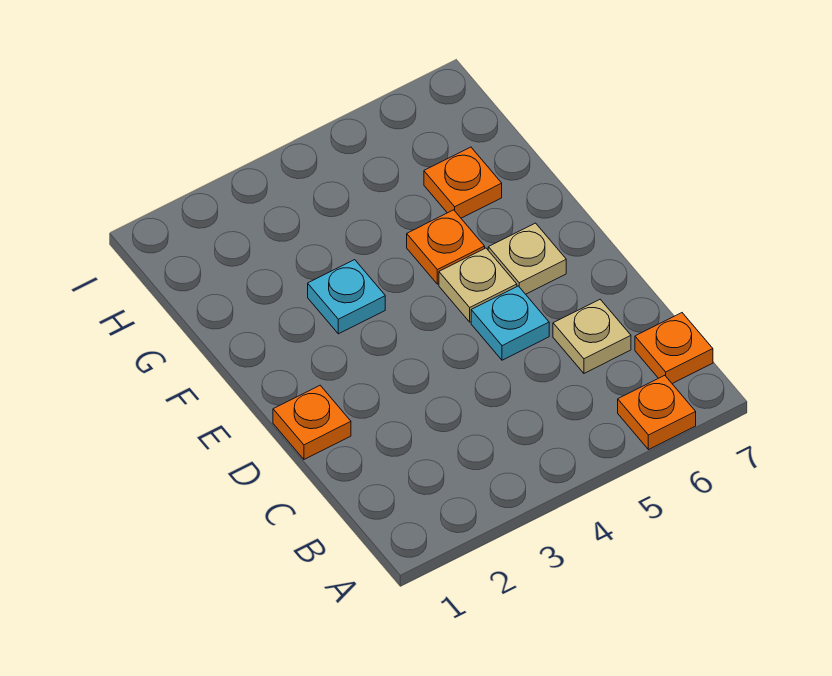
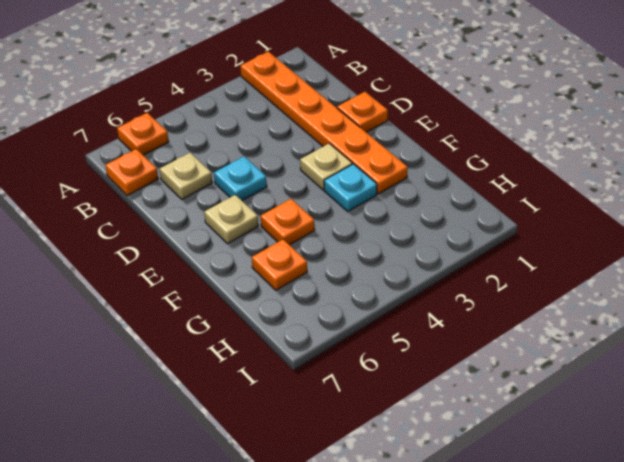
none -> orange 1x6 plate [240,51,408,194]
tan 1x1 plate [439,248,517,322] -> tan 1x1 plate moved to [300,143,352,190]

